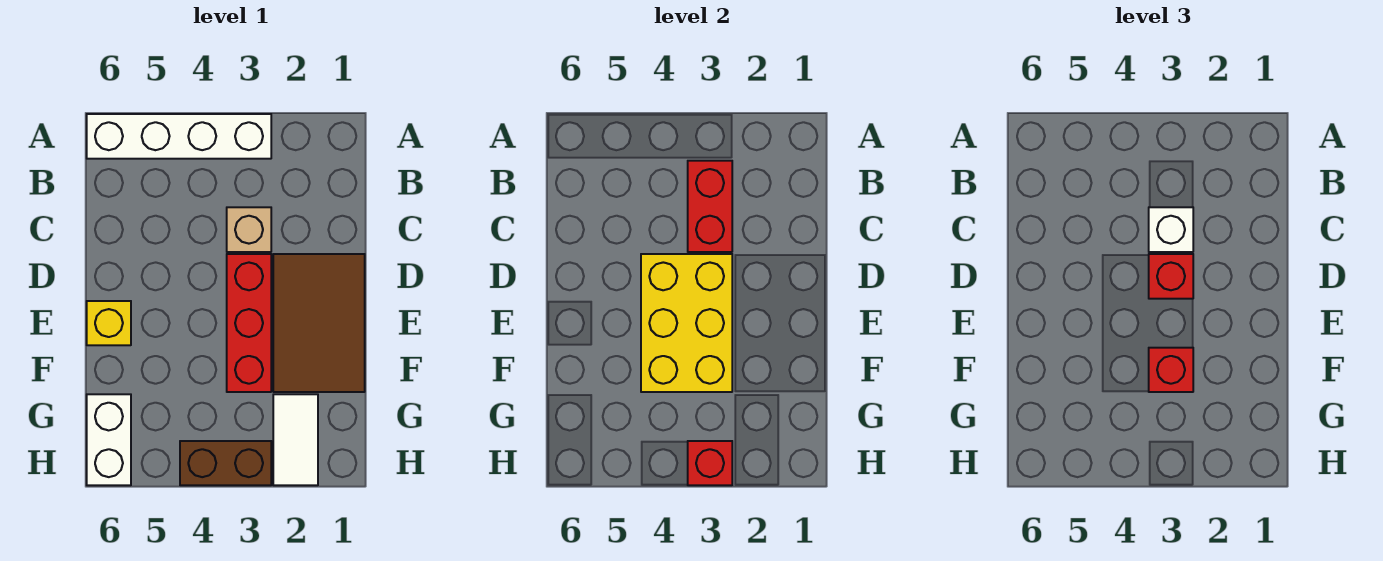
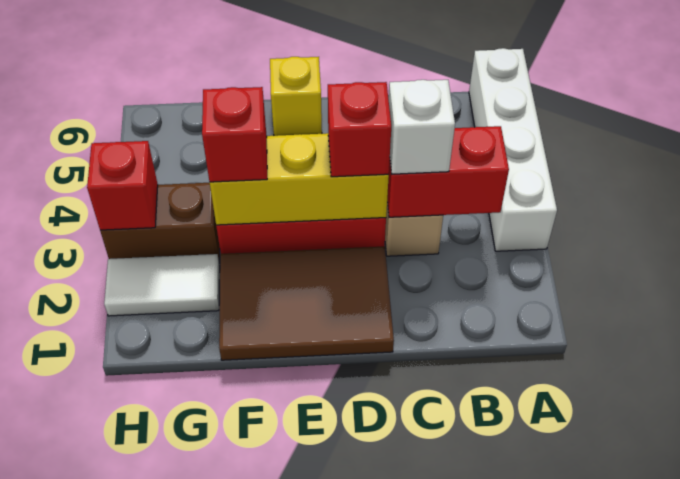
yellow 2x3 brick [641,254,732,392] -> yellow 1x3 brick [210,133,389,225]
white 1x2 brick [87,394,131,485] -> none
brown 1x2 brick [180,441,271,485] -> brown 1x2 brick turned to [100,183,220,264]

